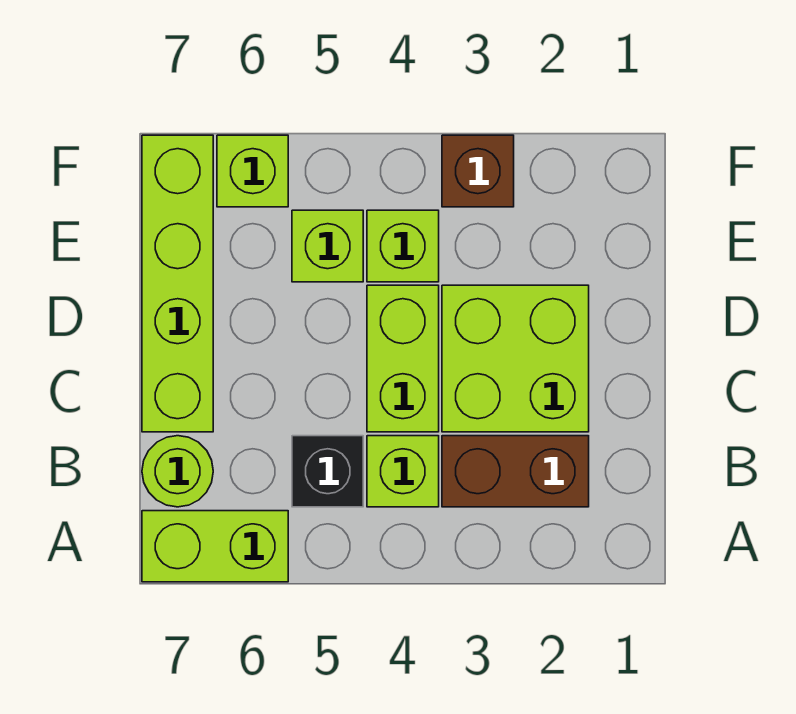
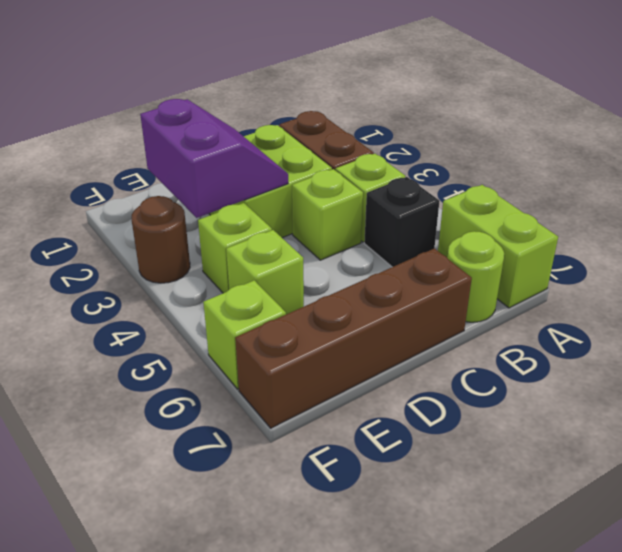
lime 1x2 brick [367,285,439,432] -> lime 1x1 brick [292,169,363,260]
lime 1x4 brick [142,135,213,432] -> brown 1x4 brick [235,248,472,428]
none -> purple 2x2 slope [140,99,288,218]
brown 1x1 brick [442,135,514,207] -> brown 1x1 round brick [132,196,190,283]

